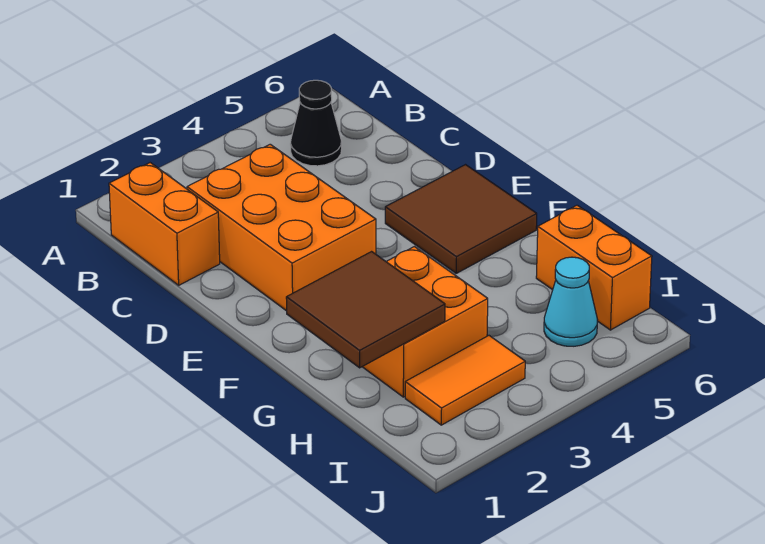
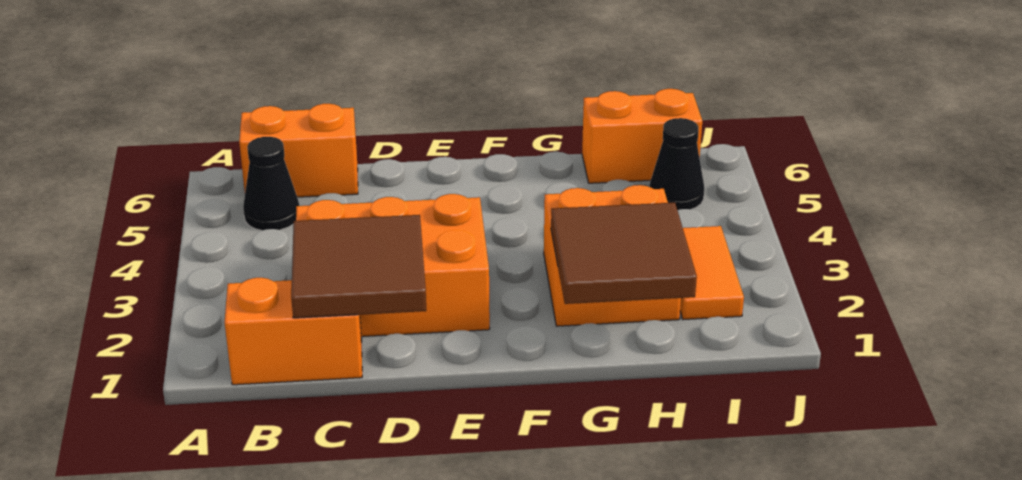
none -> orange 1x2 brick [239,104,358,197]
brown 2x2 tile [385,165,537,273] -> brown 2x2 tile moved to [291,215,426,318]
cyan 1x1 cone [544,257,598,346] -> black 1x1 cone [650,118,704,210]

